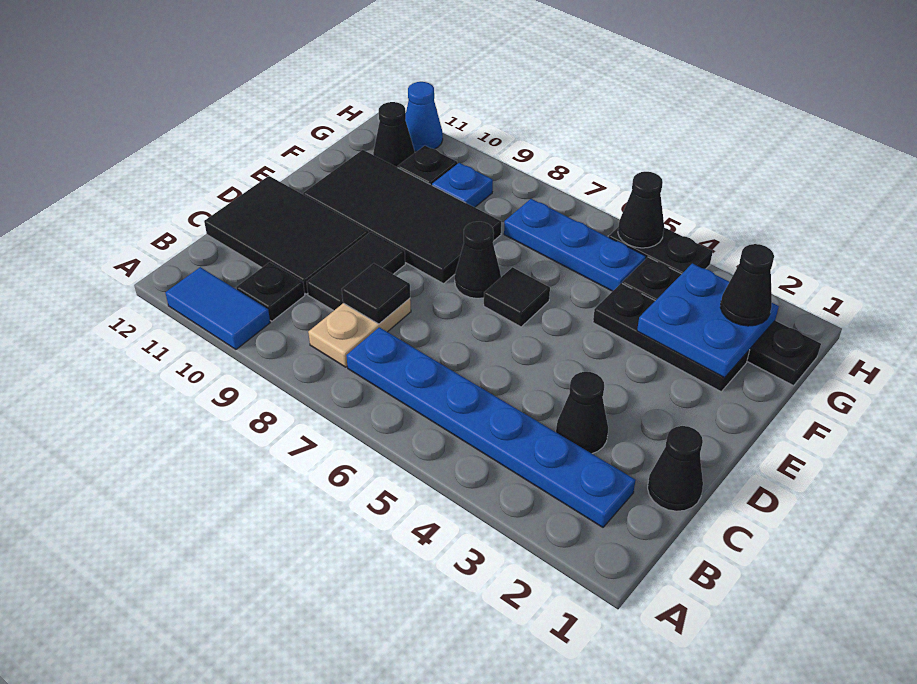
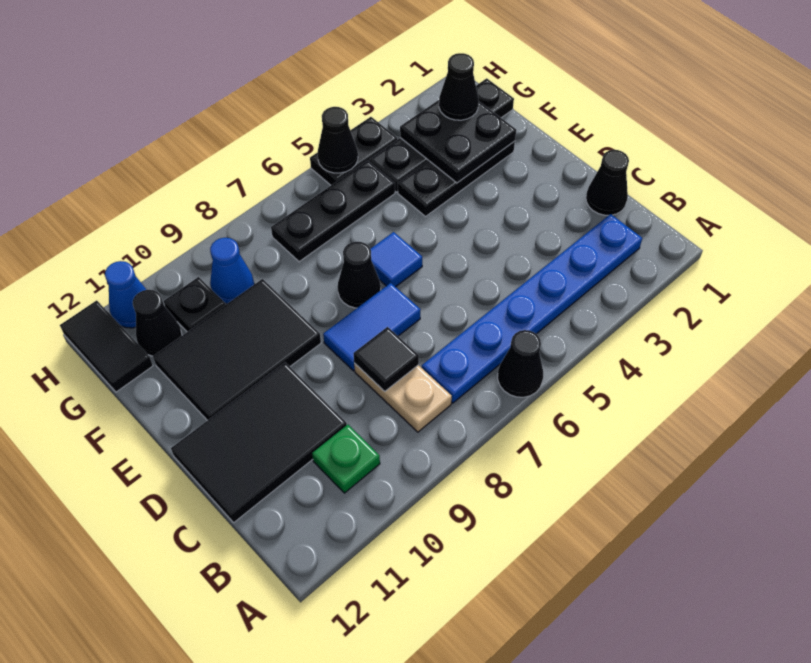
blue 1x2 tile [165,267,270,349] -> blue 1x2 tile moved to [323,283,421,371]
black 1x1 plate [236,262,305,321] -> green 1x1 plate [312,425,380,493]
black 1x1 cone [556,372,608,453] -> black 1x1 cone moved to [498,330,543,397]
black 1x2 tile [307,232,405,311] -> black 1x2 tile moved to [60,300,153,392]
black 1x1 tile [484,267,550,327] -> blue 1x1 tile [371,232,422,287]
black 2x4 tile [303,150,501,284] -> black 2x3 tile [153,279,321,421]
blue 2x2 plate [637,263,779,378] -> black 2x2 plate [400,100,516,183]
blue 1x3 plate [504,199,646,291] -> black 1x3 plate [271,160,395,262]
blue 1x1 plate [432,163,493,207] -> blue 1x1 cone [210,238,254,304]

